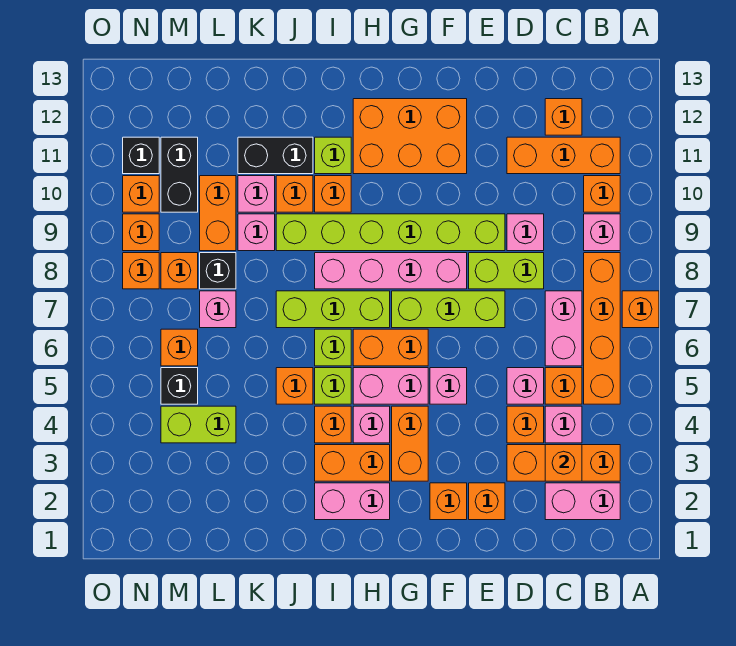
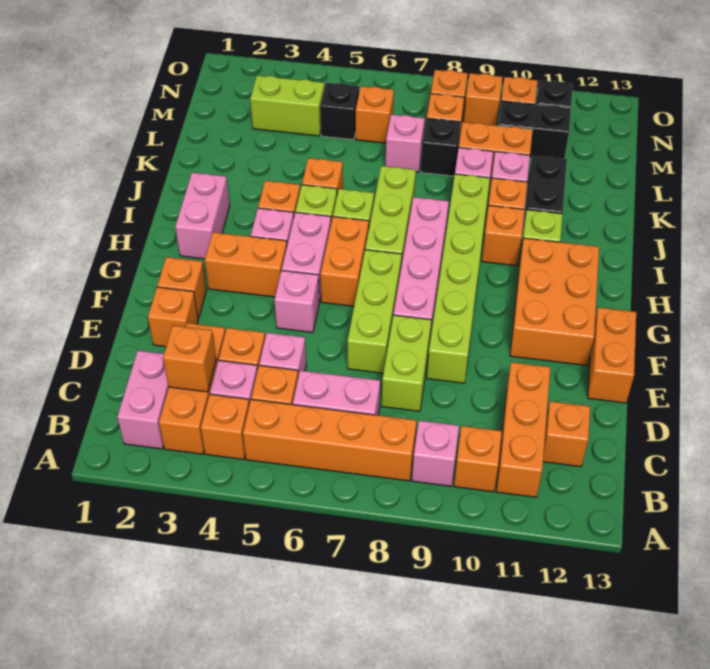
orange 1x1 brick [622,291,659,328] -> orange 1x1 brick moved to [201,394,249,460]
pink 1x1 brick [507,214,544,251] -> none
orange 1x2 brick [315,445,390,481] -> orange 1x2 brick moved to [588,307,636,403]
lime 1x2 brick [161,406,236,443] -> lime 1x2 brick turned to [250,76,324,136]

